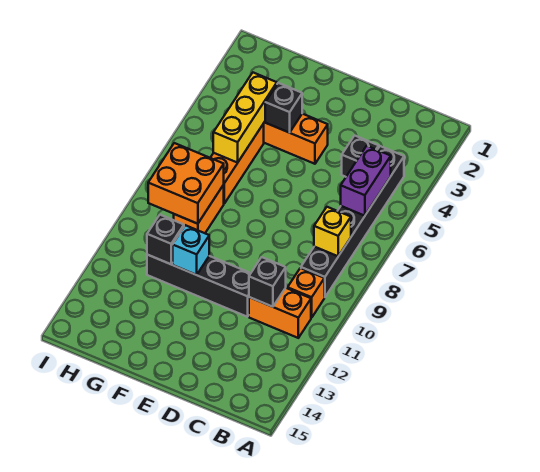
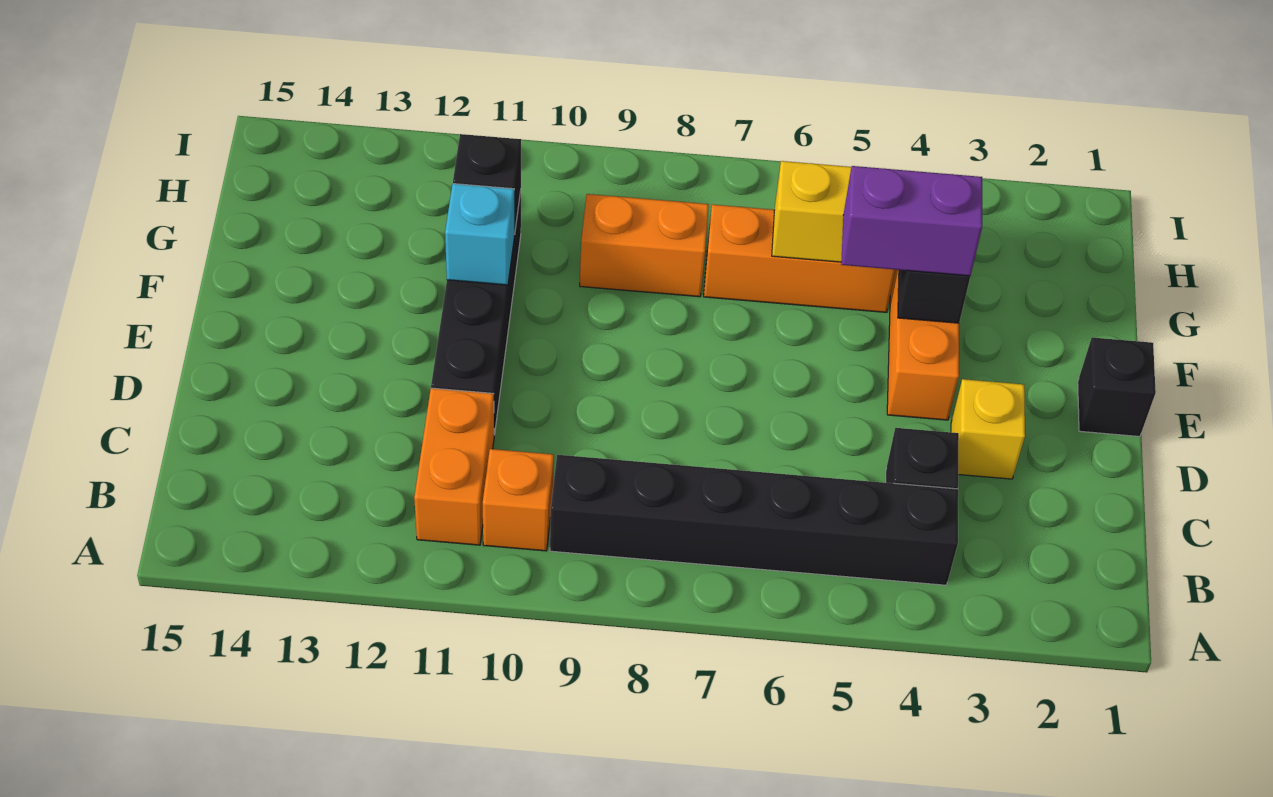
purple 1x2 brick [341,146,391,216] -> purple 1x2 brick moved to [841,166,982,276]
yellow 1x1 brick [314,207,351,256] -> yellow 1x1 brick moved to [951,379,1025,479]
black 1x1 brick [249,257,286,307] -> black 1x1 brick moved to [1078,337,1156,436]
orange 2x2 brick [148,143,224,224] -> none

